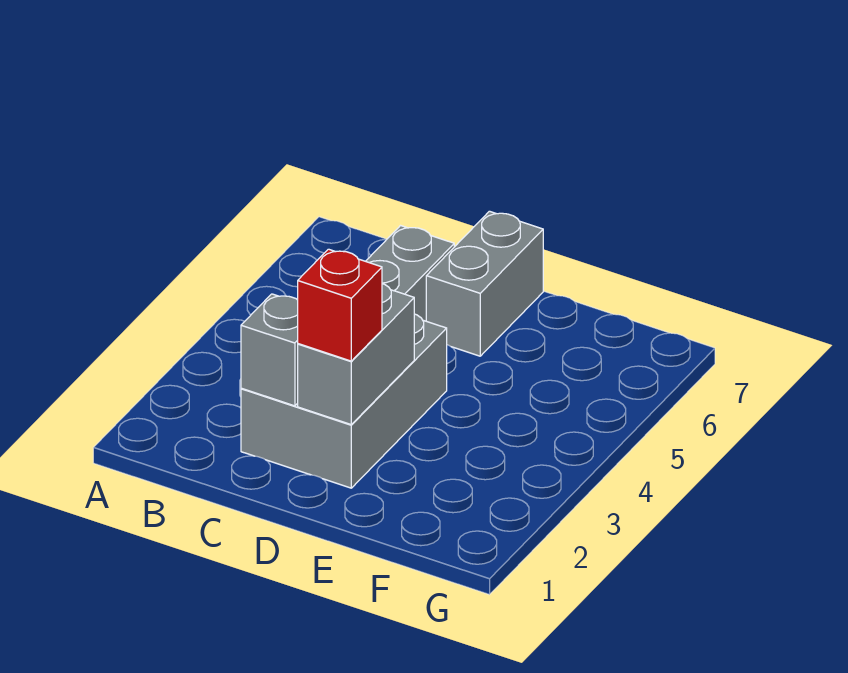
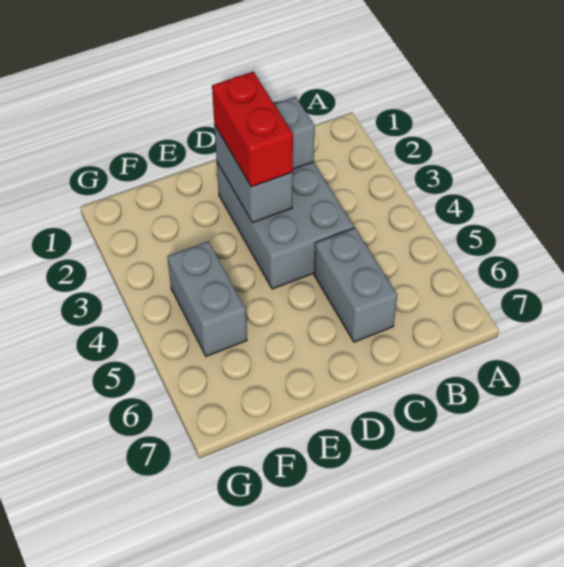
red 1x1 brick [298,249,382,361] -> red 1x2 brick [212,72,293,187]
grey 1x2 brick [426,211,543,356] -> grey 1x2 brick moved to [167,241,247,356]

